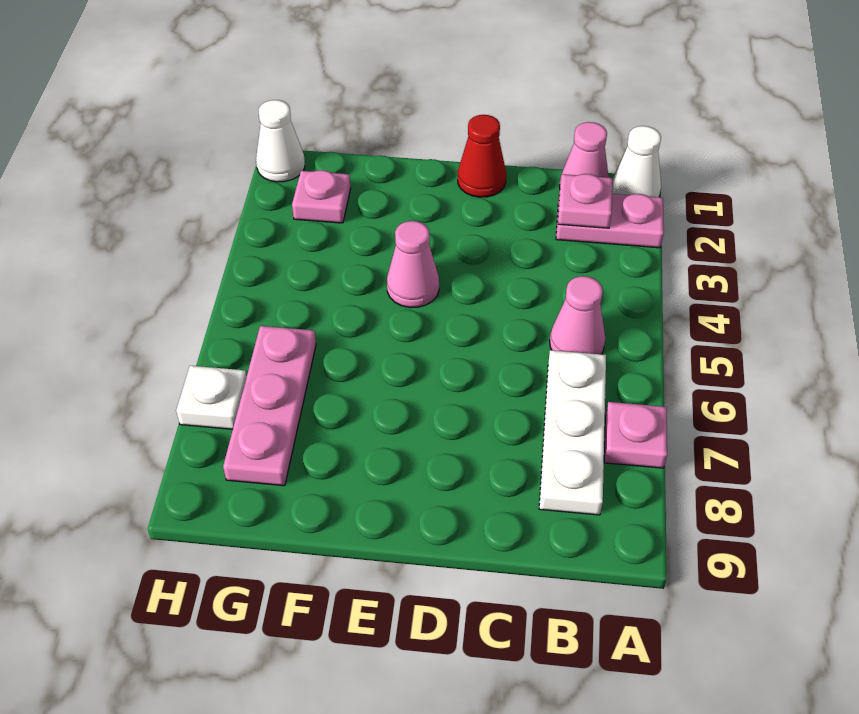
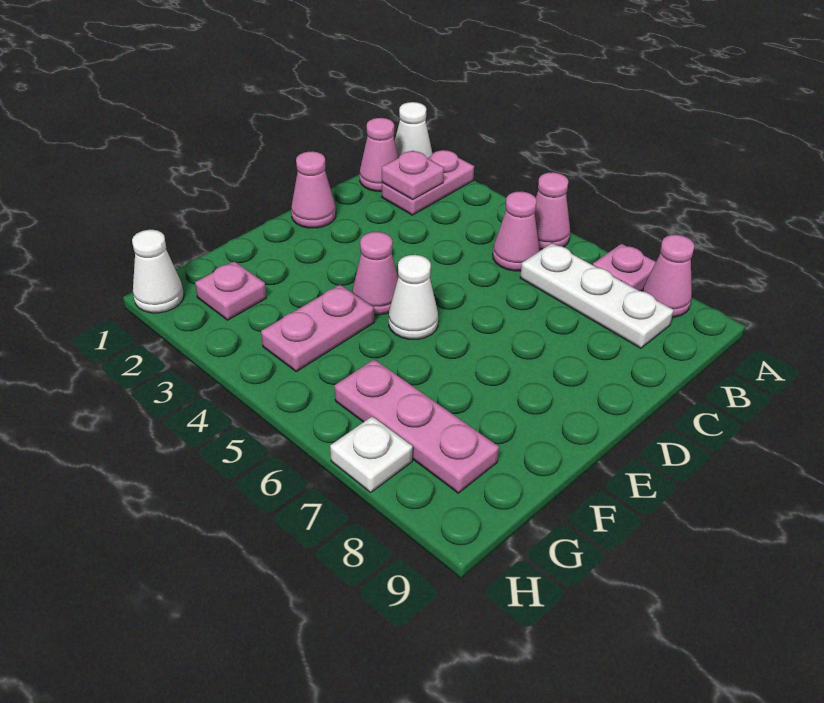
none -> pink 1x1 cone [535,172,570,250]
none -> pink 1x1 cone [642,235,695,317]
red 1x1 cone [458,115,506,197] -> pink 1x1 cone [291,151,336,228]
none -> white 1x1 cone [389,255,438,339]
none -> pink 1x2 plate [261,285,374,371]

